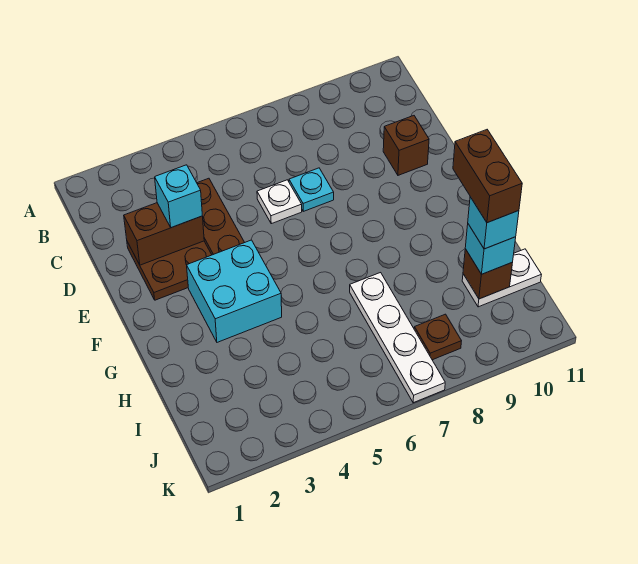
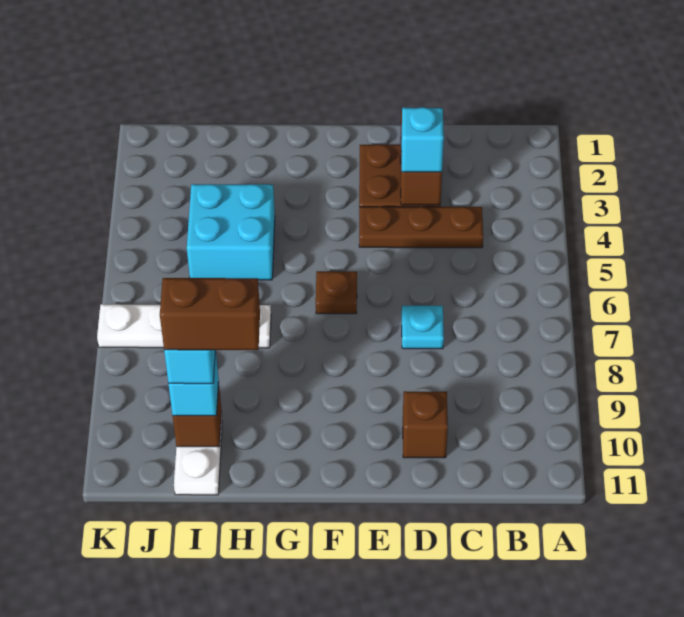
white 1x1 plate [257,180,302,224] -> none
cyan 2x2 brick [187,240,282,342] -> cyan 2x2 brick moved to [187,184,275,280]
brown 1x1 plate [414,314,461,360] -> brown 1x1 plate moved to [316,271,357,314]

